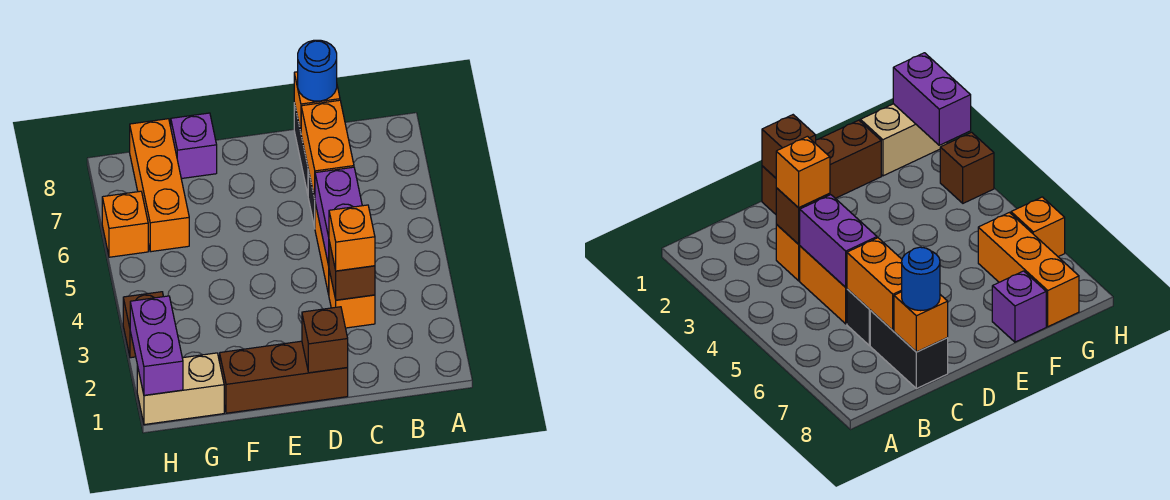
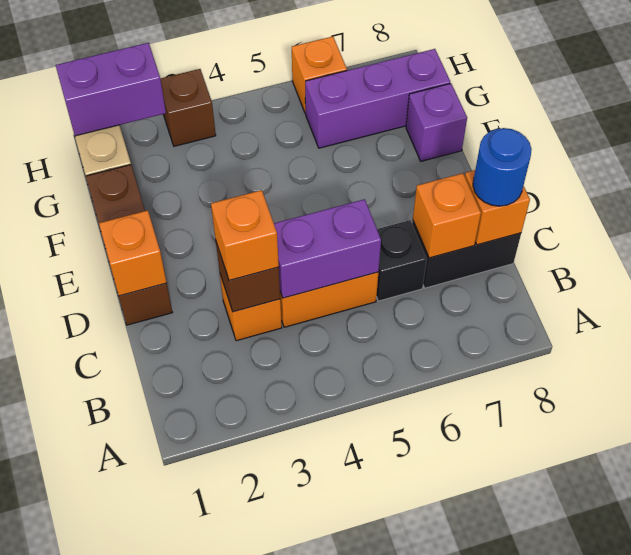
orange 1x2 brick [301,100,354,198] -> orange 1x1 brick [413,173,481,258]
brown 1x1 brick [302,307,348,373] -> orange 1x1 brick [99,210,167,296]
orange 1x3 brick [130,119,189,252] -> purple 1x3 brick [305,49,450,148]

